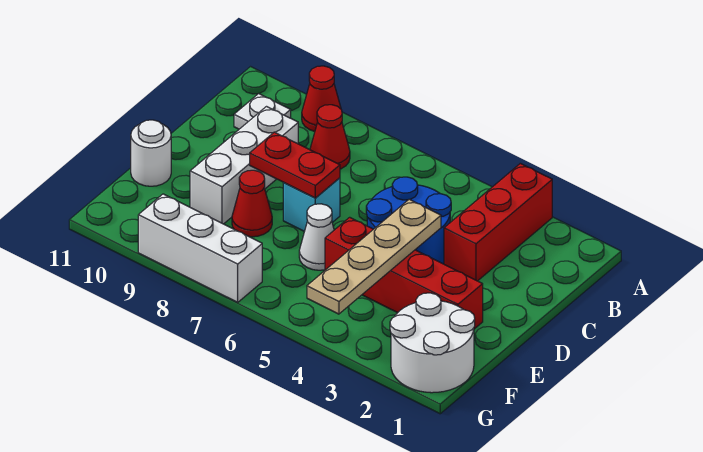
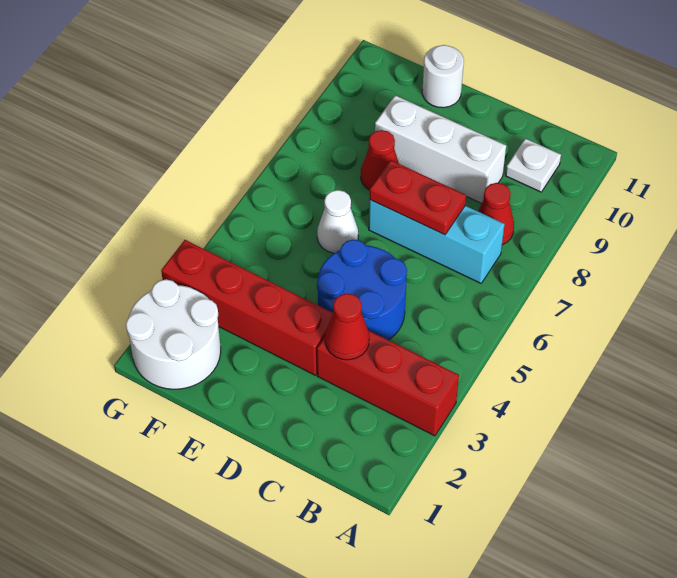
red 1x1 cone [302,66,341,132] -> red 1x1 cone moved to [325,293,369,360]
tan 1x4 plate [307,199,441,314] -> none
cyan 1x1 brick [283,178,340,231] -> cyan 1x3 brick [369,200,505,283]
red 1x2 plate [250,132,340,198] -> red 1x2 plate turned to [369,160,466,235]
red 1x4 brick [325,217,483,329] -> red 1x4 brick turned to [161,240,333,375]
white 1x3 brick [138,194,262,302] -> none

